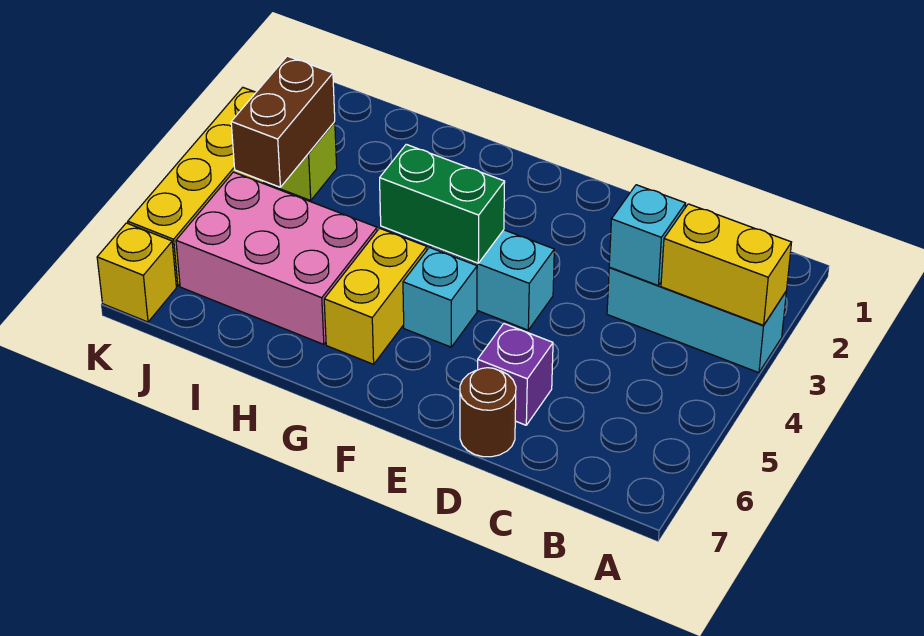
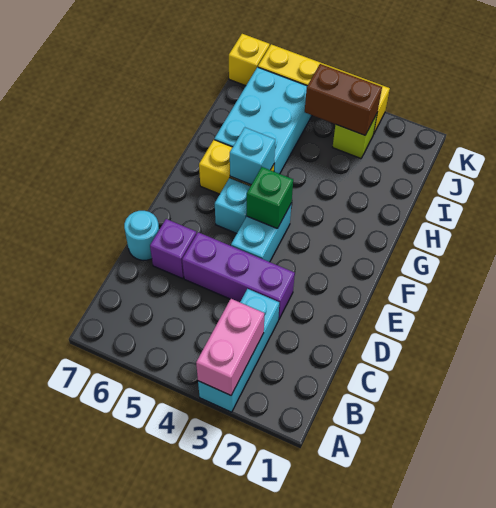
yellow 1x2 brick [661,204,791,325] -> pink 1x2 brick [196,299,264,395]
cyan 1x1 brick [609,185,686,285] -> cyan 1x1 brick moved to [230,127,275,185]
none -> purple 1x3 brick [182,232,295,320]
brown 1x1 round brick [460,368,516,457] -> cyan 1x1 round brick [124,211,159,260]
green 1x2 brick [380,144,505,263] -> green 1x1 brick [247,167,293,229]
pink 2x3 brick [176,172,377,344] -> cyan 2x3 brick [214,67,312,174]

